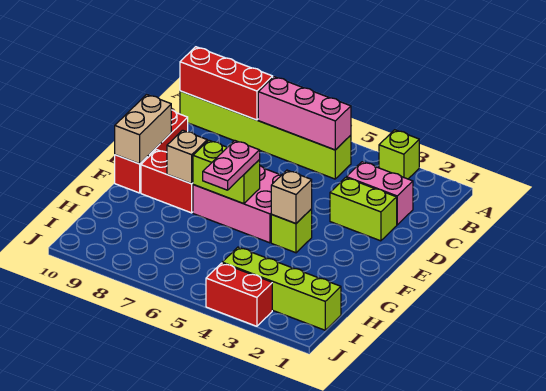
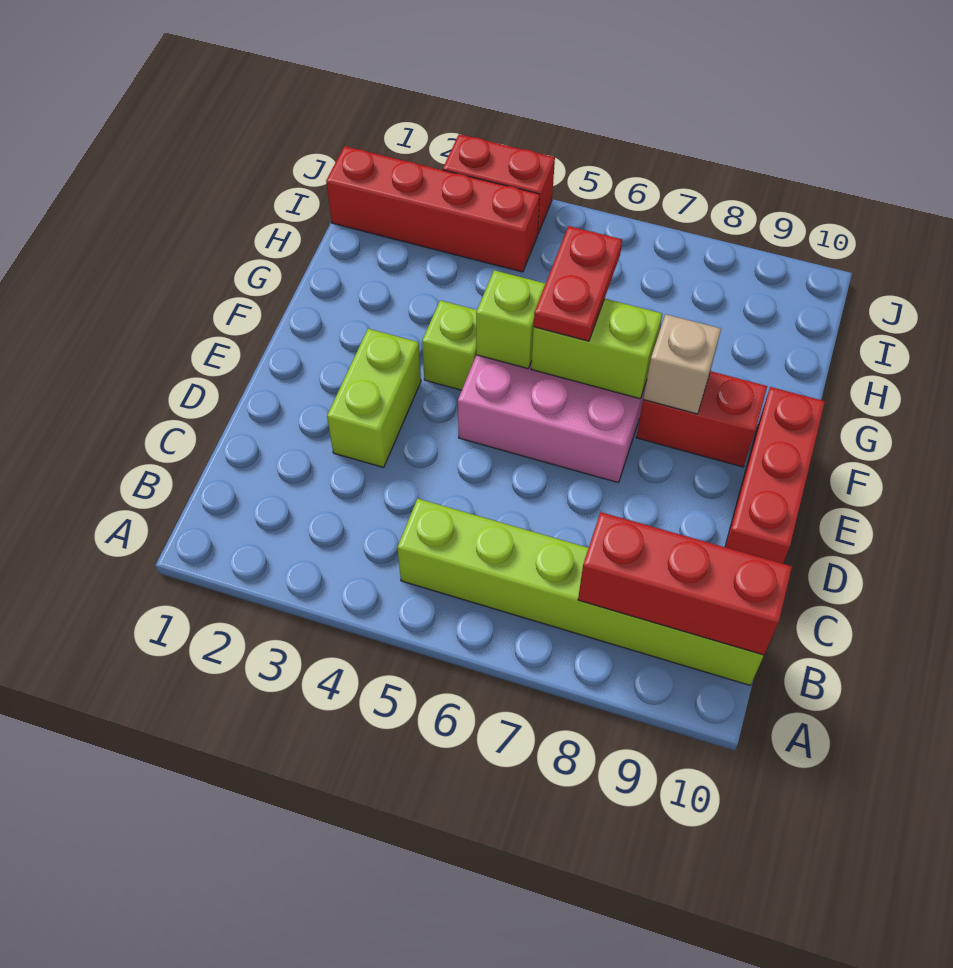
lime 1x1 brick [379,130,419,179] -> lime 1x1 brick moved to [476,270,546,369]
pink 1x3 brick [258,77,351,150] -> none
pink 1x2 brick [346,162,413,225] -> none
lime 1x2 brick [330,178,397,241] -> lime 1x2 brick turned to [327,329,421,467]
tan 1x2 brick [115,94,171,164] -> none
tan 1x1 brick [271,170,312,224] -> none
pink 1x2 plate [203,141,260,190] -> red 1x2 plate [534,226,622,341]
lime 1x4 brick [222,247,341,330] -> red 1x4 brick [326,146,540,272]

